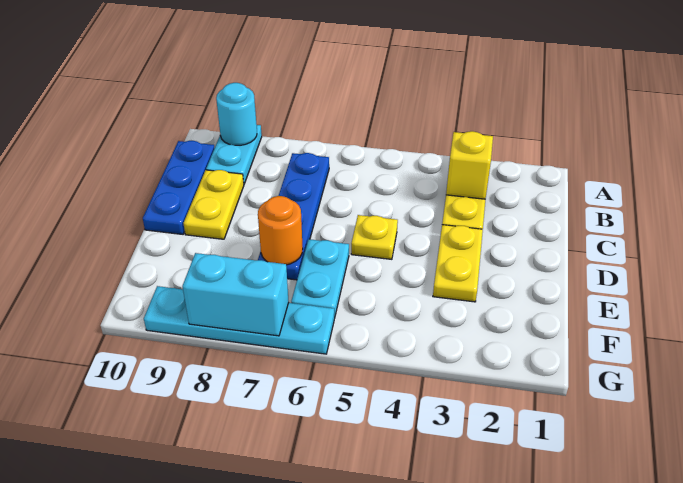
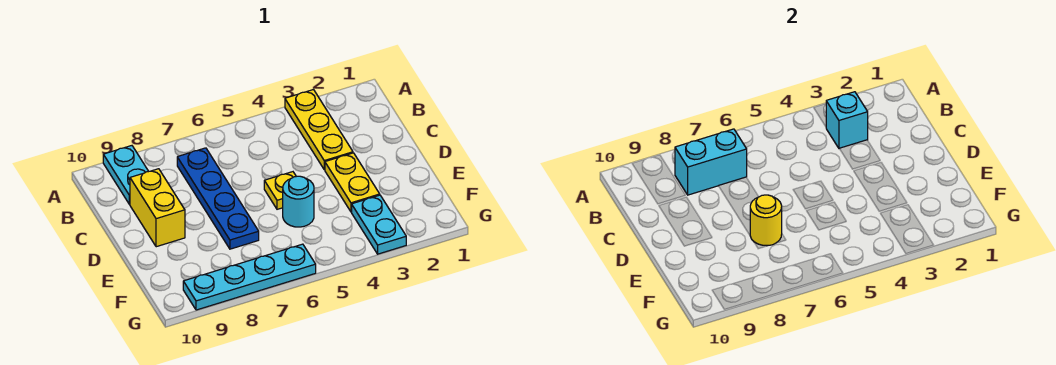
cyan 1x1 round brick [216,83,257,145] -> cyan 1x1 round brick moved to [283,176,314,227]
yellow 1x1 brick [446,131,493,199] -> cyan 1x1 brick [826,92,868,149]
blue 1x3 plate [143,141,214,234] -> none
yellow 1x2 plate [184,170,244,239] -> yellow 1x2 brick [130,169,185,247]
cyan 1x2 plate [291,239,349,318] -> cyan 1x2 plate moved to [352,195,406,254]
orange 1x1 round brick [258,196,303,265] -> yellow 1x1 round brick [750,195,782,246]
cyan 1x2 brick [182,253,289,336] -> cyan 1x2 brick moved to [675,129,747,195]

